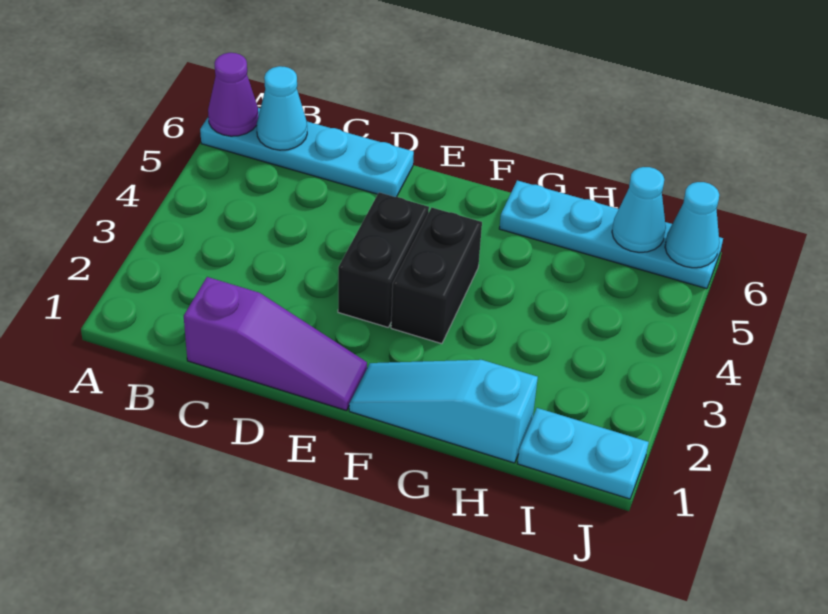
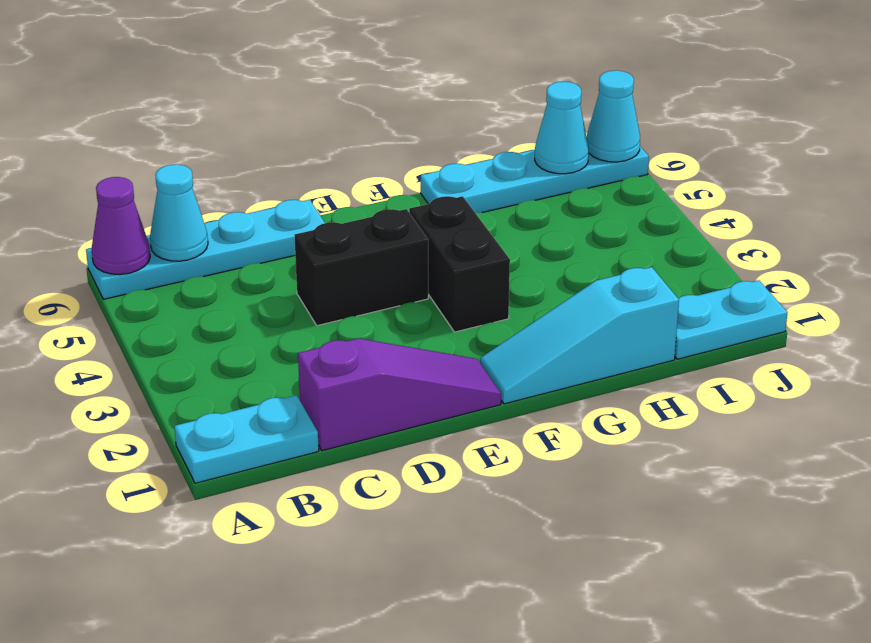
none -> cyan 1x2 plate [174,395,319,483]
black 1x2 brick [338,192,429,327] -> black 1x2 brick turned to [294,209,428,326]

